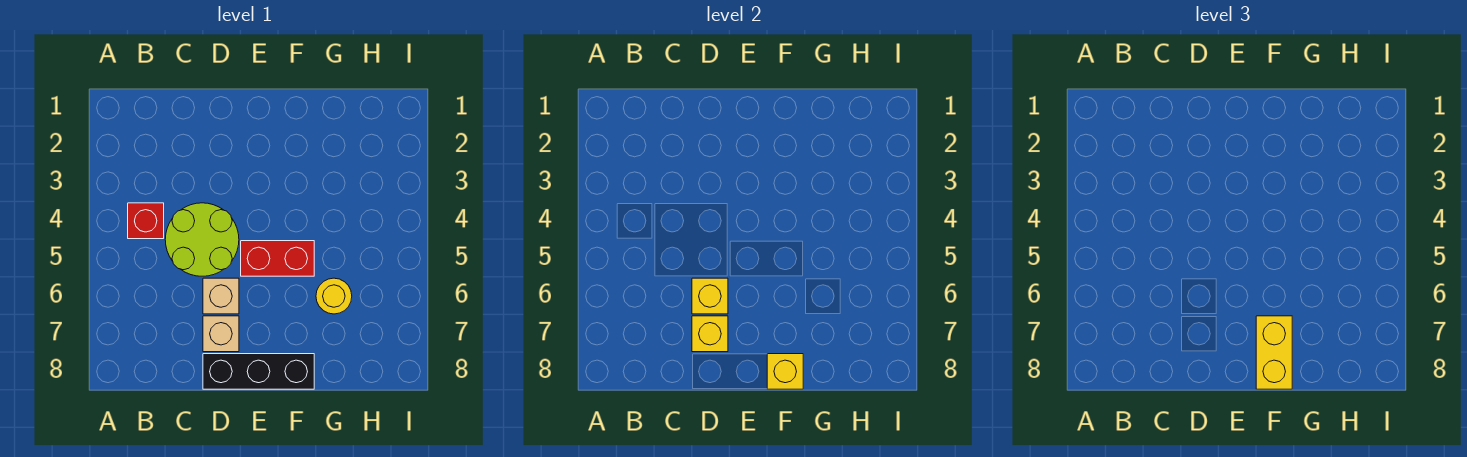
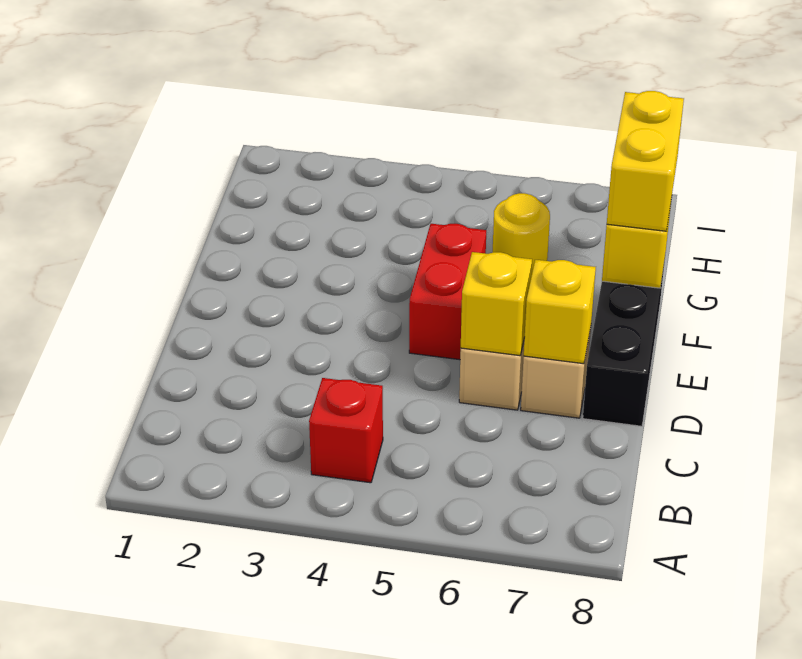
lime 2x2 round brick [165,203,239,276] -> none
yellow 1x2 brick [1256,316,1292,389] -> yellow 1x2 brick turned to [607,91,684,231]

